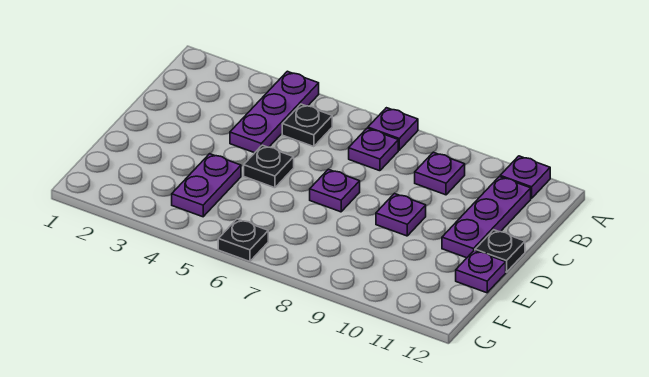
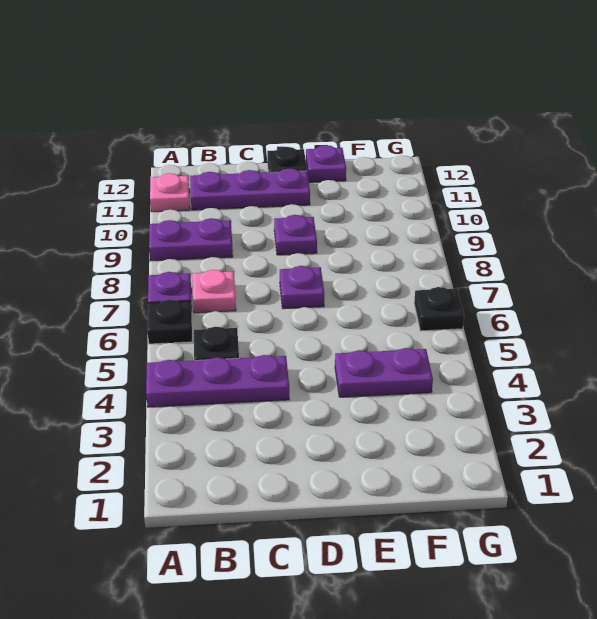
purple 1x1 plate [500,156,550,198] -> pink 1x1 plate [150,173,190,212]
purple 1x1 plate [349,128,398,171] -> pink 1x1 plate [192,270,236,313]
purple 1x1 plate [415,152,465,195] -> purple 1x2 plate [149,218,233,261]
black 1x1 plate [244,145,294,188] -> black 1x1 plate moved to [147,300,192,344]

